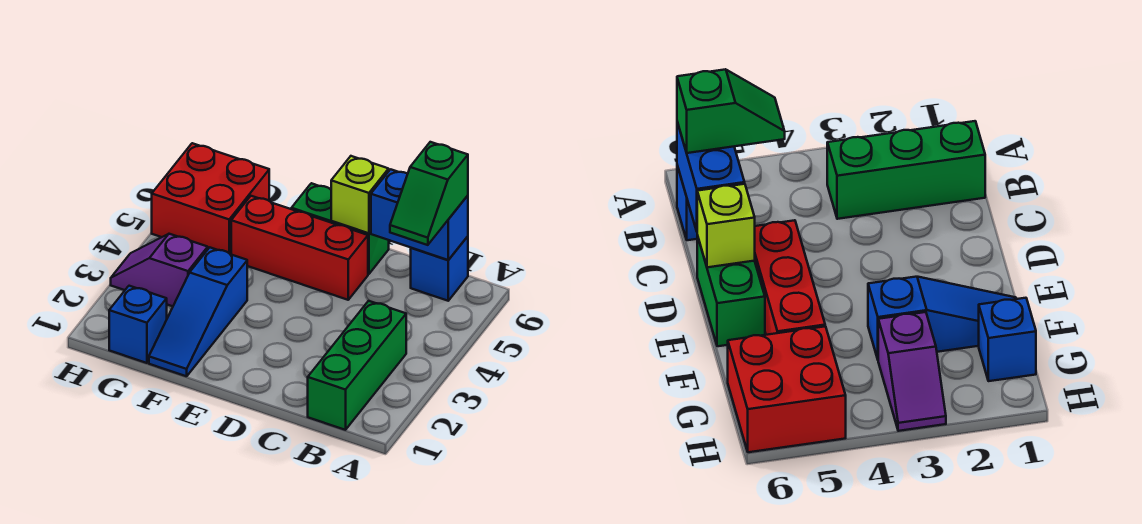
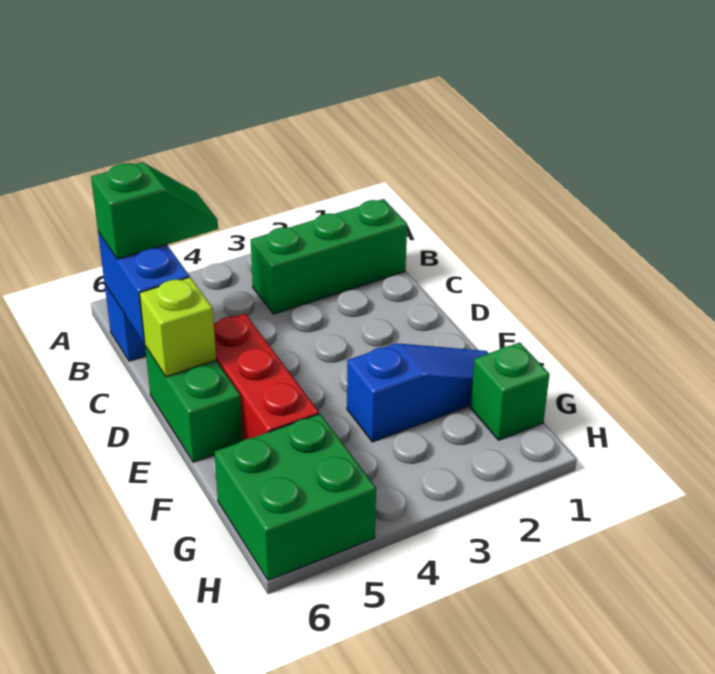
blue 1x1 brick [109,286,167,363] -> green 1x1 brick [470,342,550,440]
purple 1x2 slope [111,234,208,306] -> none
red 2x2 brick [152,143,269,254] -> green 2x2 brick [214,414,376,580]

